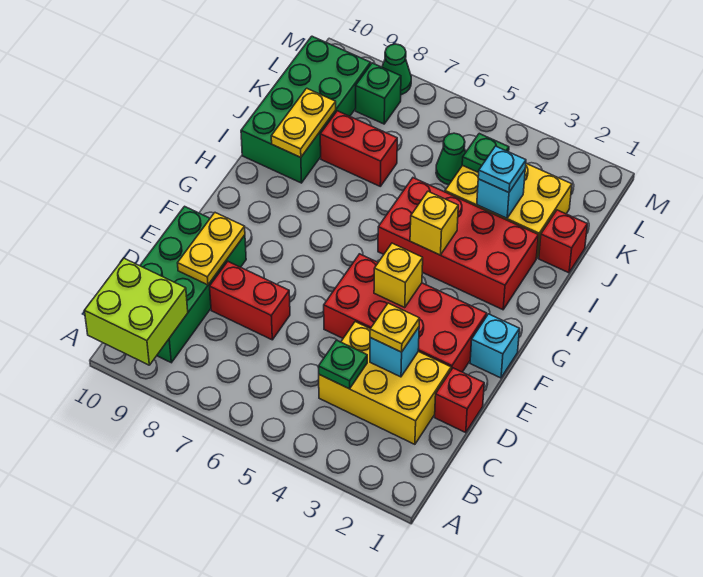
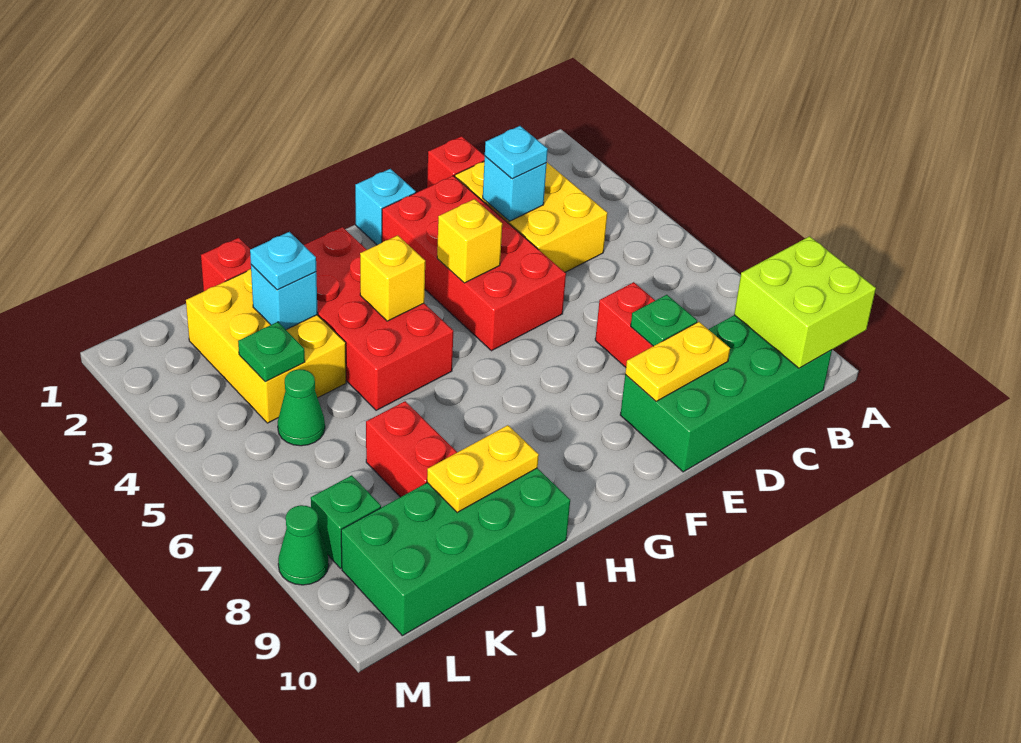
green 1x1 plate [318,340,367,389] -> green 1x1 plate moved to [631,295,697,346]
yellow 1x1 plate [370,303,420,352] -> cyan 1x1 plate [485,126,548,179]

